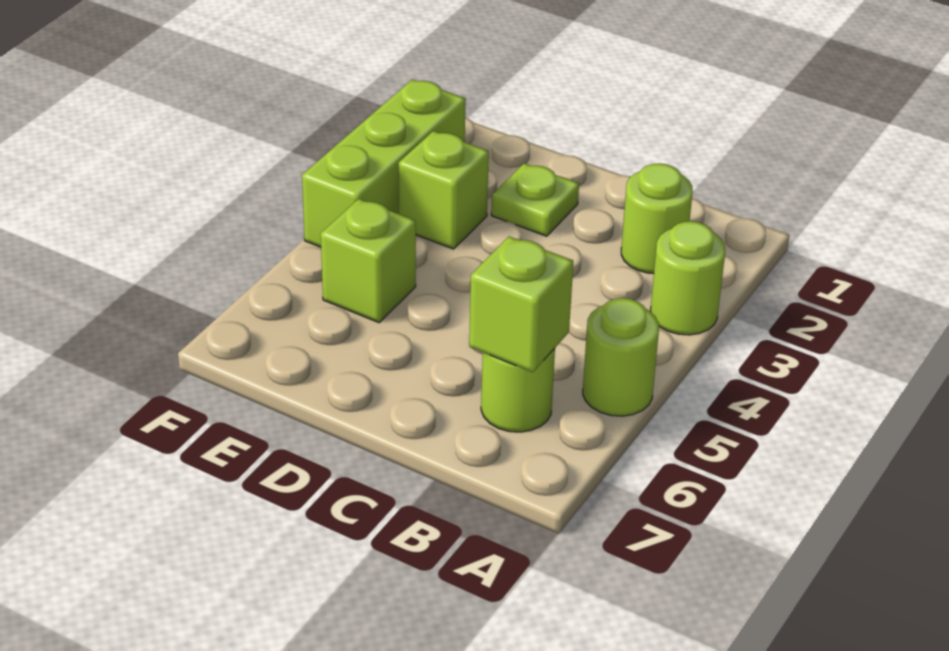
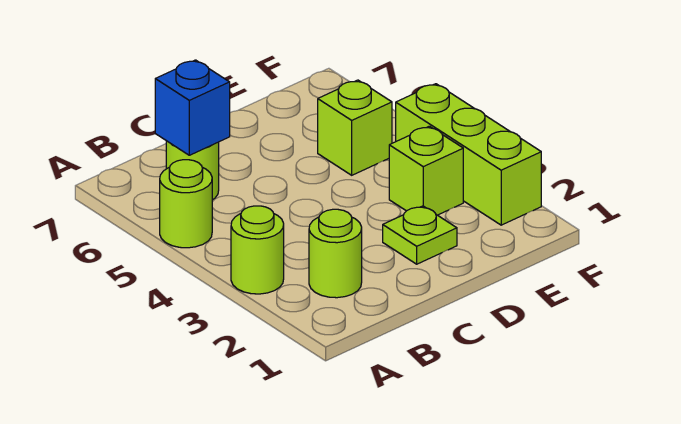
lime 1x1 brick [469,236,573,372] -> blue 1x1 brick [155,60,230,155]

